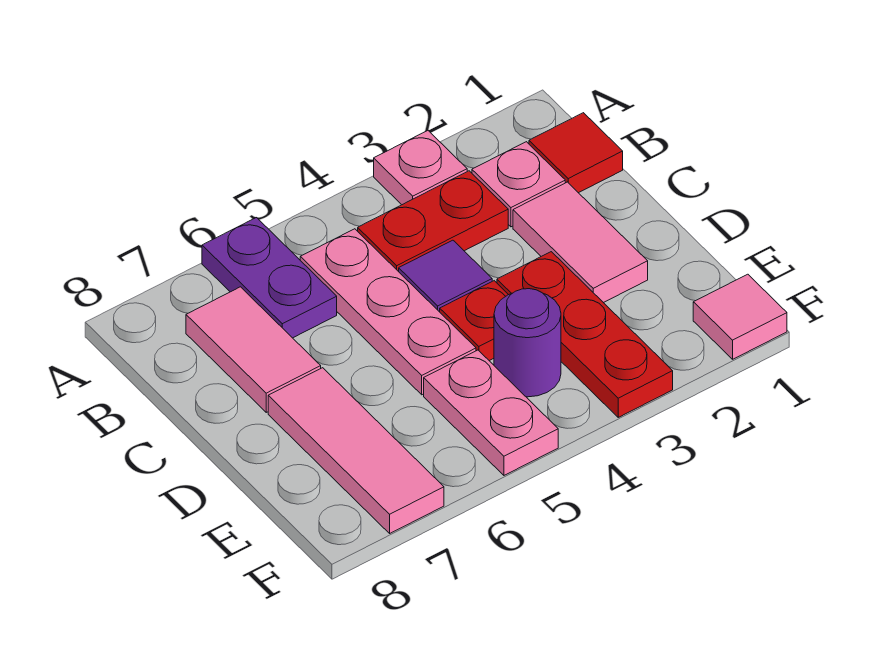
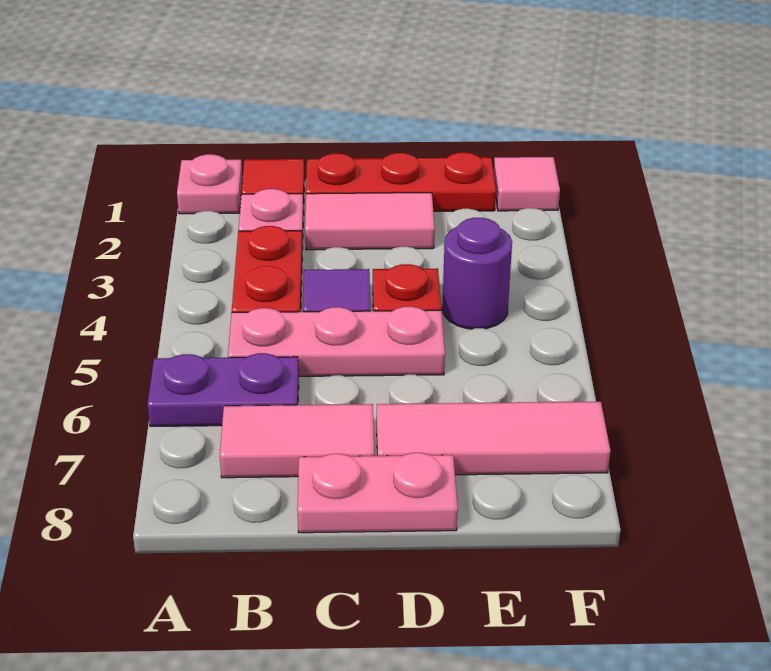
pink 1x1 plate [374,131,467,205] -> pink 1x1 plate moved to [177,154,242,214]
red 1x3 plate [497,252,673,417] -> red 1x3 plate moved to [306,152,496,212]
pink 1x2 plate [424,350,558,475] -> pink 1x2 plate moved to [297,453,458,533]

